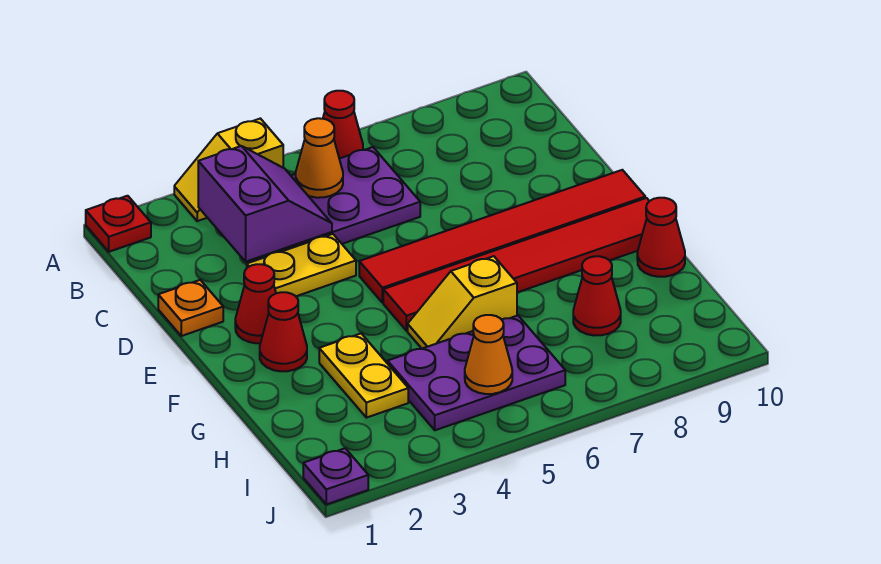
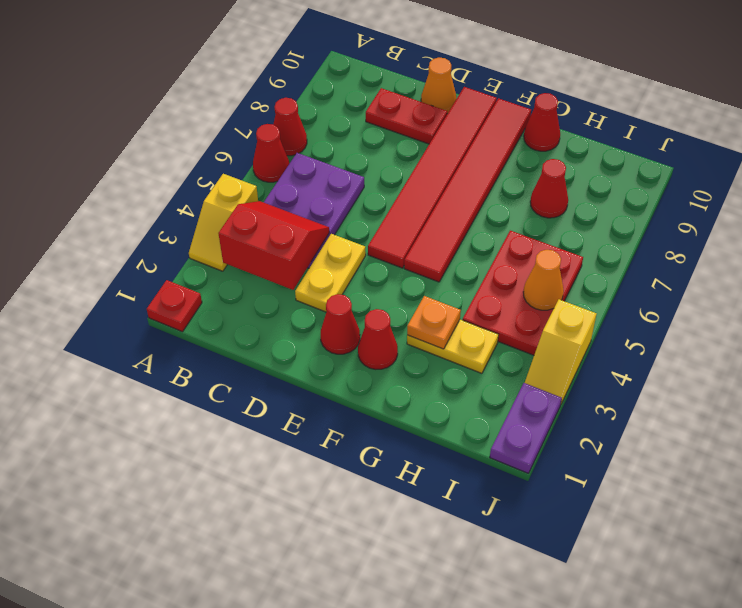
none -> red 1x1 cone [273,98,307,156]
purple 2x2 slope [198,146,332,262] -> red 2x2 slope [218,201,329,290]
orange 1x1 cone [296,118,343,198] -> orange 1x1 cone moved to [421,58,456,114]
none -> red 1x2 plate [366,88,447,144]
orange 1x1 plate [158,280,223,336] -> orange 1x1 plate moved to [407,296,461,349]
yellow 1x2 slope [408,256,517,349] -> yellow 1x2 slope moved to [525,299,596,403]
purple 2x3 plate [388,316,565,430] -> red 2x3 plate [463,231,583,355]
purple 1x1 plate [303,448,368,504] -> purple 1x2 plate [490,383,562,473]

